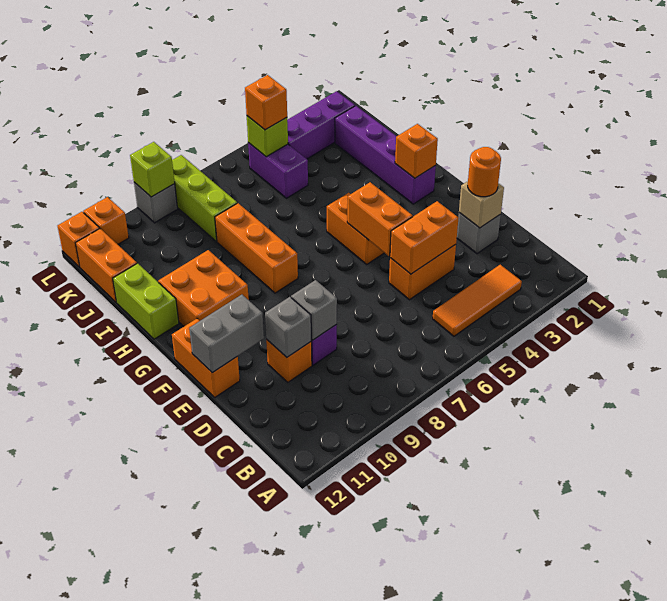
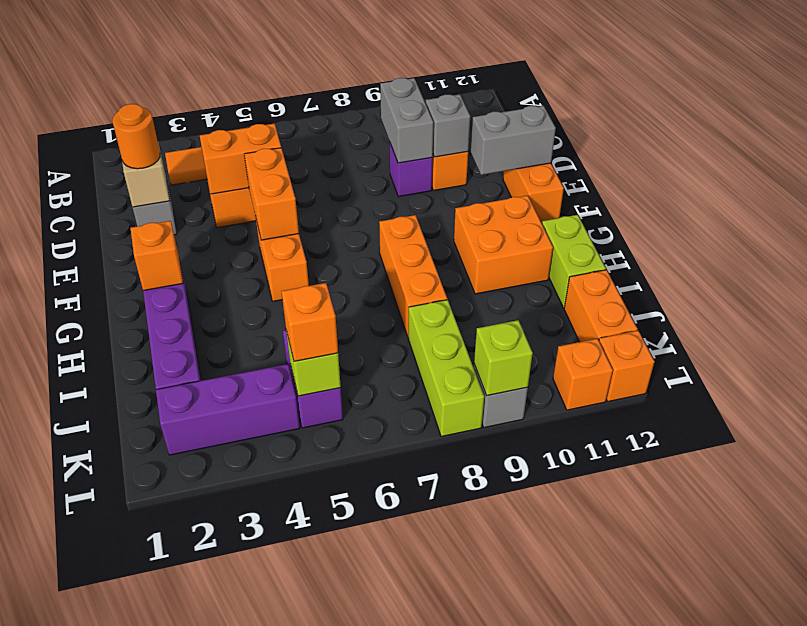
grey 1x1 brick [291,280,337,340] -> grey 1x2 brick [380,78,433,163]

